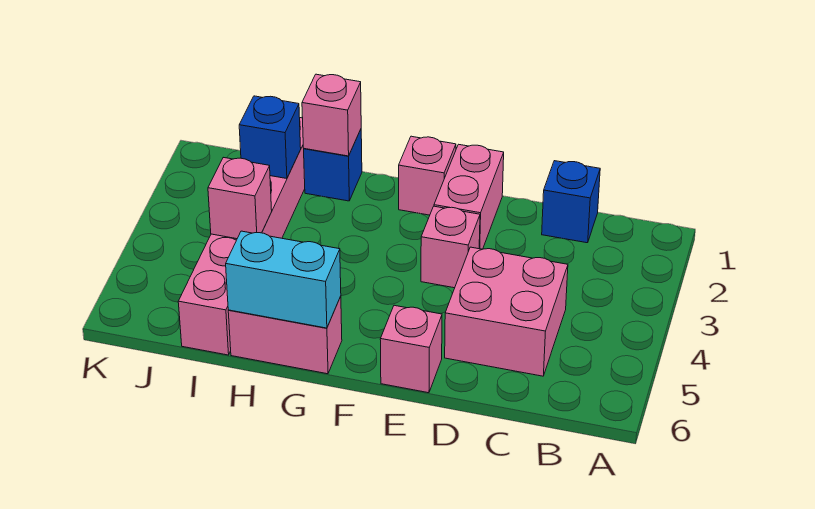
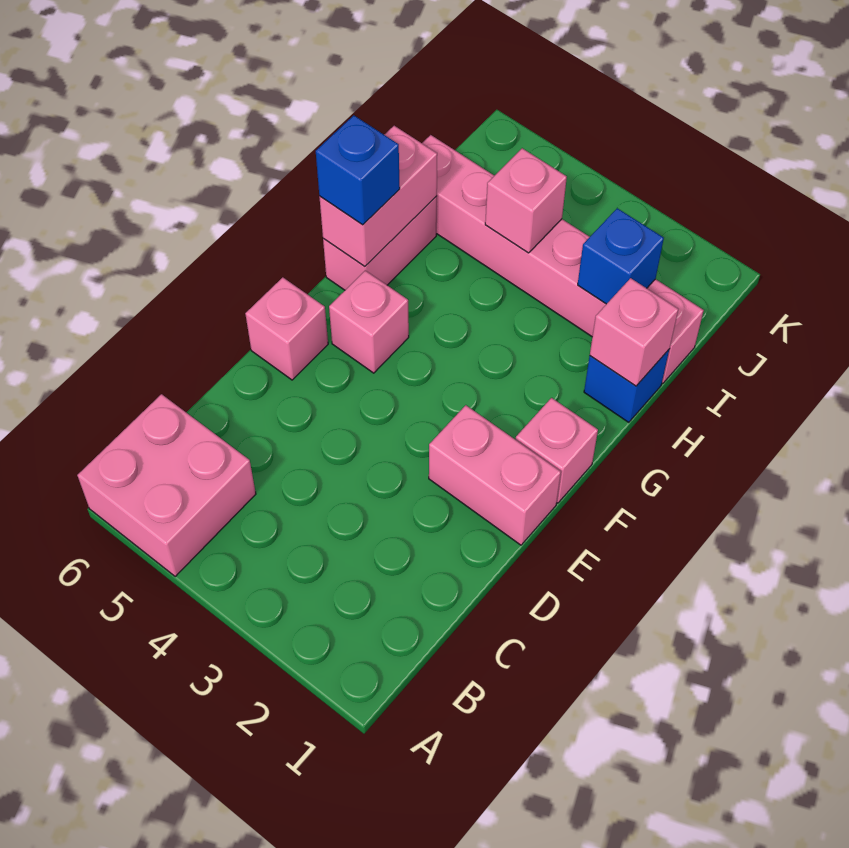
blue 1x1 brick [542,161,600,243] -> blue 1x1 brick moved to [316,115,400,225]
pink 2x2 brick [445,247,568,376] -> pink 2x2 brick moved to [77,394,256,577]
pink 1x1 brick [421,206,480,288] -> pink 1x1 brick moved to [329,270,409,373]
cyan 1x2 brick [226,231,341,328] -> pink 1x2 brick [319,126,437,267]

